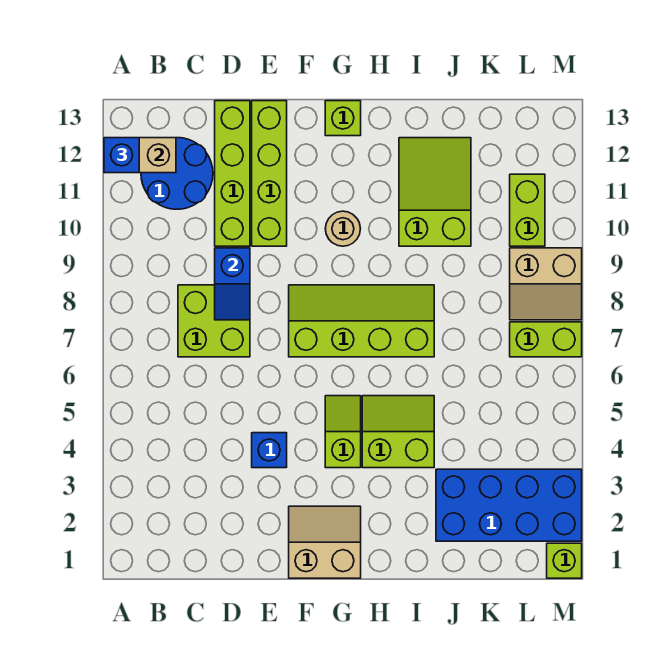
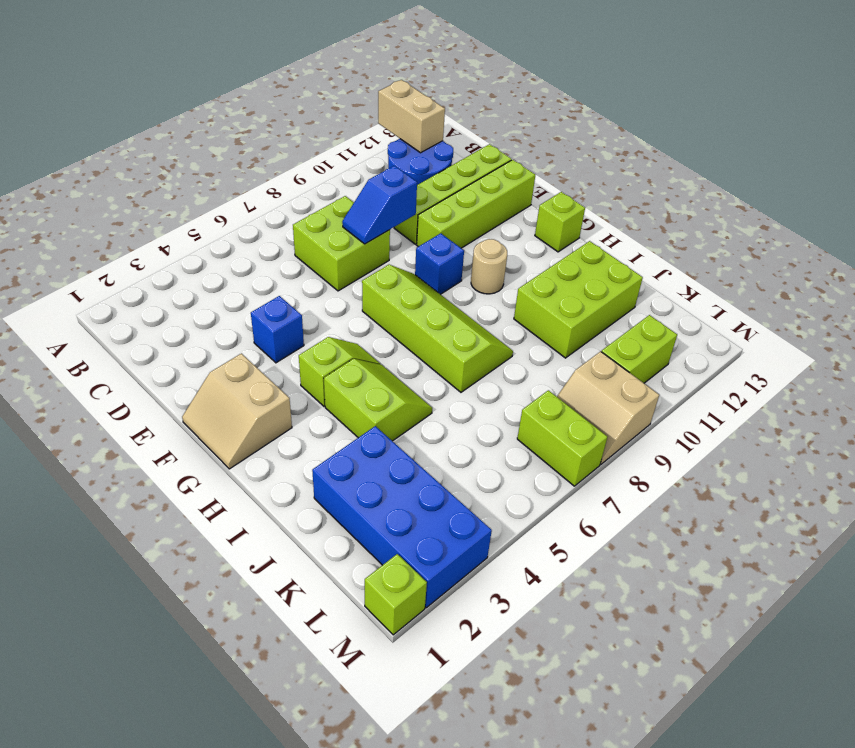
blue 1x1 brick [104,138,139,173] -> blue 1x1 brick moved to [415,233,464,294]
tan 2x2 slope [289,506,361,578] -> tan 2x2 slope turned to [182,353,292,469]
lime 2x3 slope [399,138,471,246] -> lime 2x3 brick [514,241,643,358]

